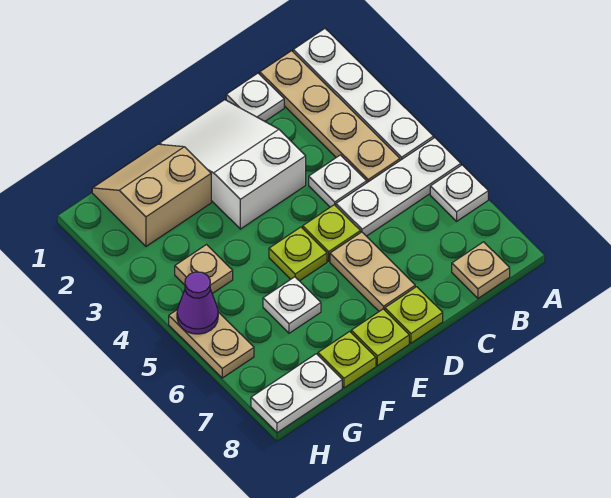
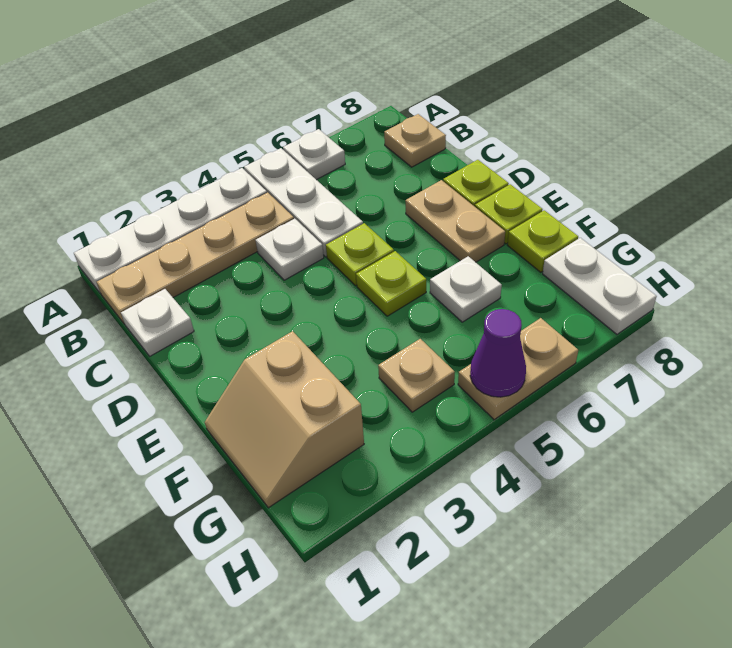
white 2x3 slope [159,100,306,229] -> none
tan 1x2 plate [330,232,415,311] -> tan 1x2 plate turned to [405,180,505,262]

